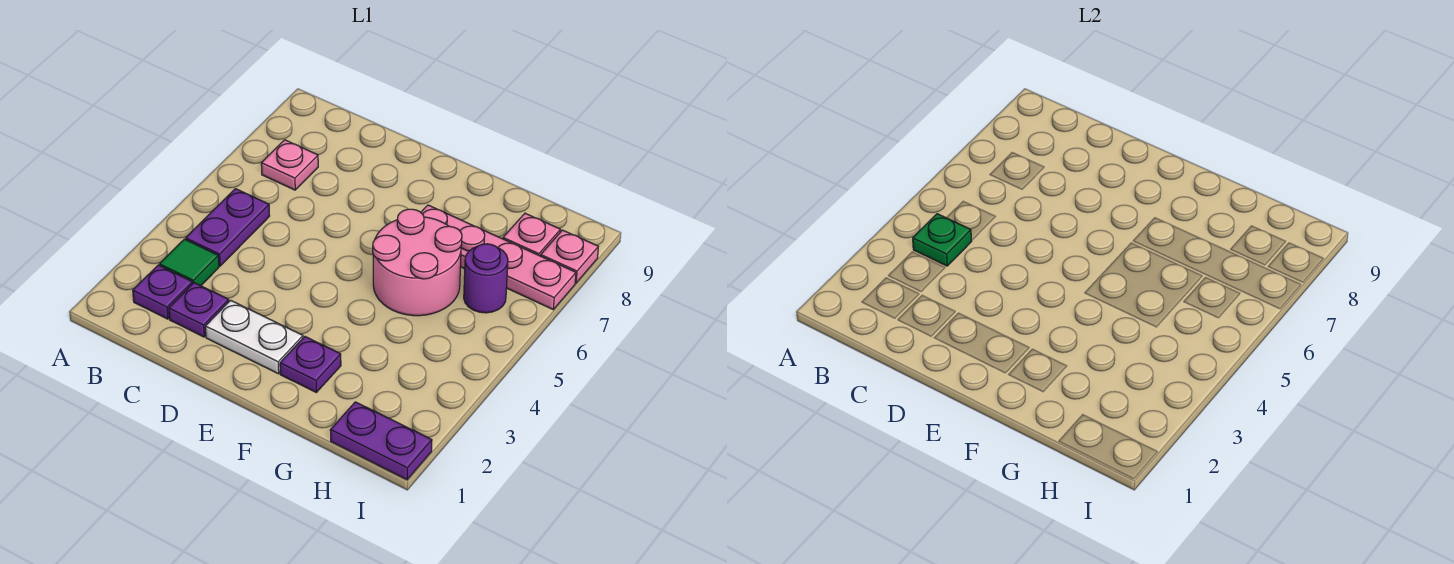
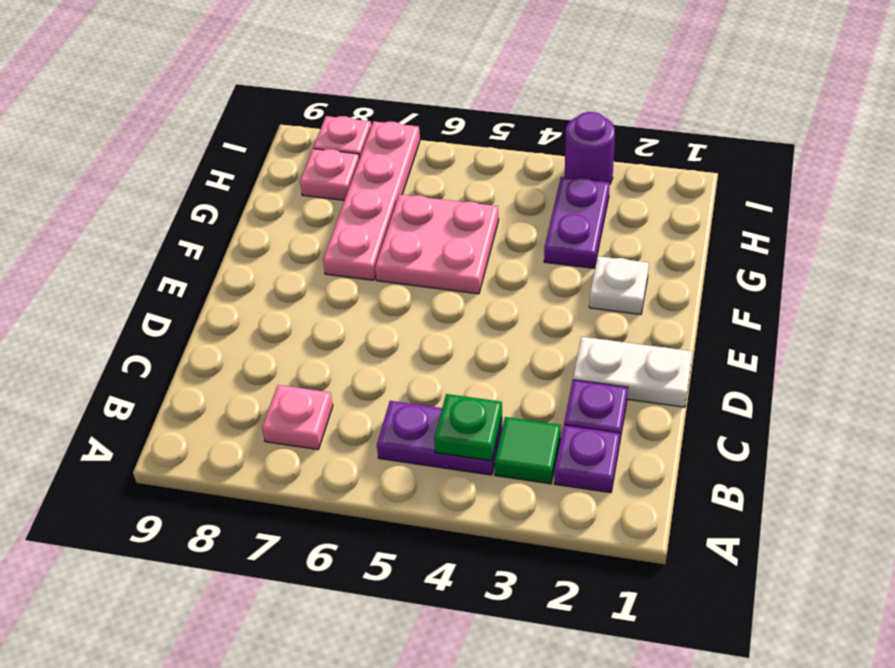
white 1x2 plate [205,300,303,374] -> white 1x2 plate turned to [573,337,693,407]
purple 1x1 plate [280,337,341,392] -> white 1x1 plate [589,256,649,314]
pink 2x2 round brick [373,209,462,316] -> pink 2x2 plate [375,194,499,294]
purple 1x2 plate [330,402,432,480] -> purple 1x2 plate moved to [544,177,610,268]
purple 1x1 round brick [464,244,508,313] -> purple 1x1 round brick moved to [565,112,615,183]

